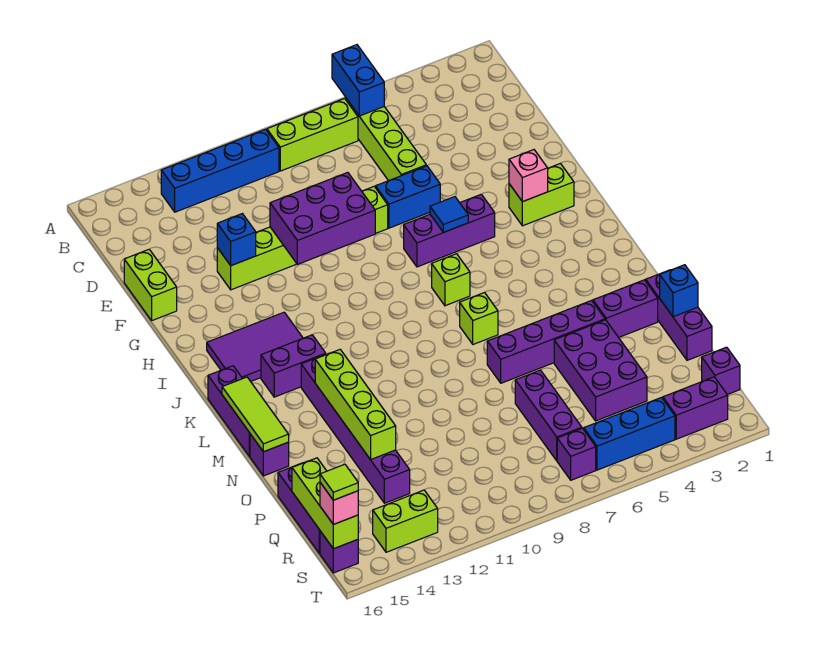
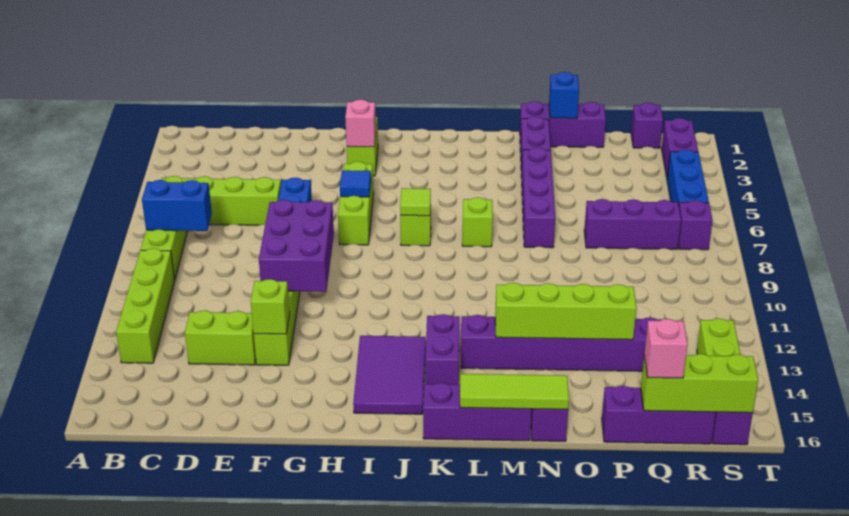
blue 1x2 brick [332,45,384,116] -> blue 1x2 brick moved to [142,180,212,231]
blue 1x4 brick [161,129,279,212] -> lime 1x4 brick [116,248,175,363]
lime 1x2 brick [124,249,177,320] -> lime 1x2 brick moved to [185,311,256,365]
blue 1x1 brick [217,214,256,266] -> lime 1x1 brick [251,279,290,334]
purple 1x3 brick [404,194,495,267] -> lime 1x3 brick [338,162,374,245]
purple 2x3 brick [554,320,647,421] -> none
pink 1x1 brick [320,483,358,524] -> pink 1x1 brick moved to [644,319,688,378]
lime 1x1 tile [320,464,358,500] -> lime 1x1 tile moved to [400,188,431,216]

